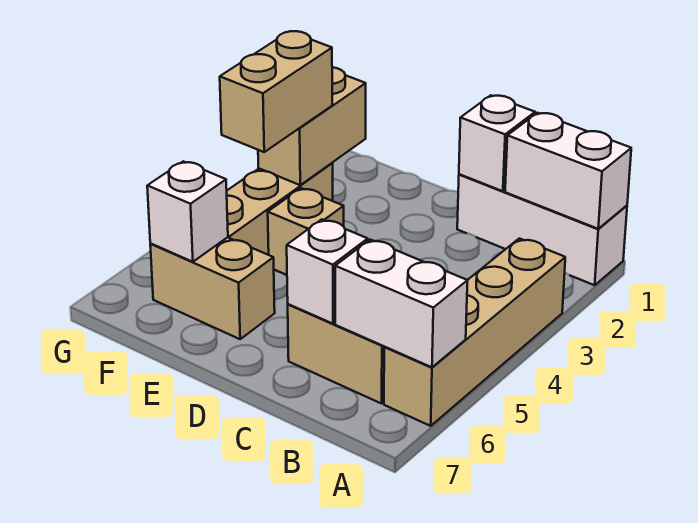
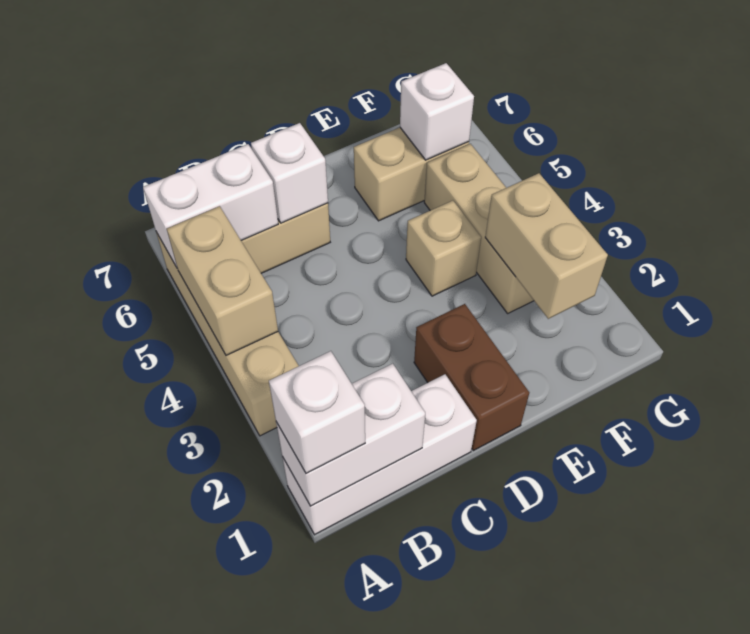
white 1x1 brick [459,95,535,191] -> white 1x1 brick moved to [269,351,365,474]
none -> brown 1x2 brick [414,304,529,451]
tan 1x2 brick [220,31,332,152] -> tan 1x2 brick moved to [167,206,278,355]

